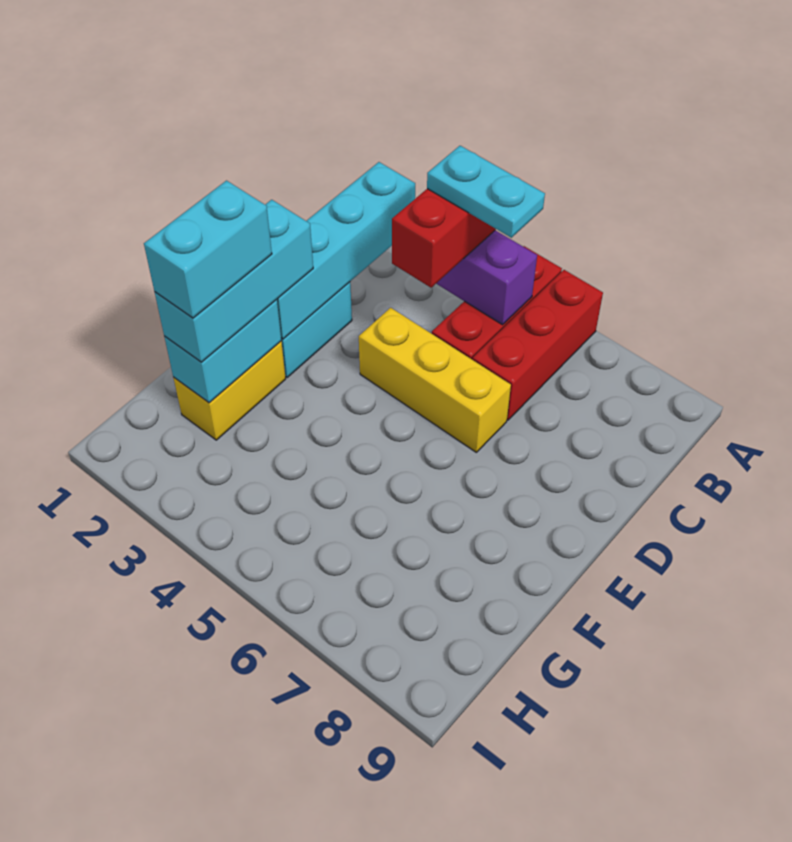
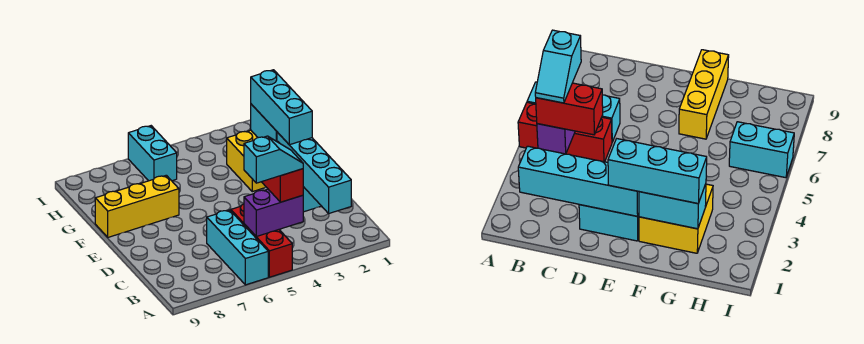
red 1x3 brick [472,270,603,420] -> cyan 1x3 brick [207,210,268,285]
cyan 1x2 plate [427,146,545,238] -> cyan 1x2 slope [244,136,303,183]
yellow 1x3 brick [359,308,511,452] -> yellow 1x3 brick moved to [95,175,179,237]
yellow 1x2 brick [173,341,286,440] -> yellow 2x2 brick [227,130,266,192]
cyan 1x2 brick [144,181,272,318] -> cyan 1x2 brick moved to [128,126,177,181]

